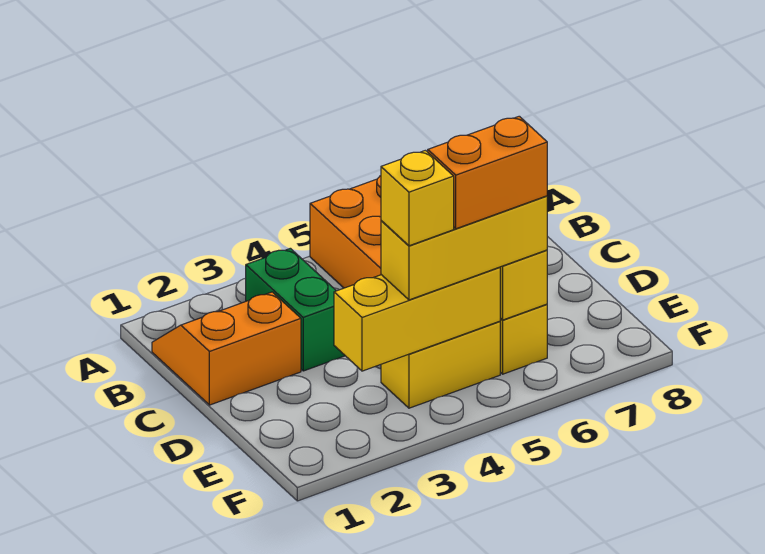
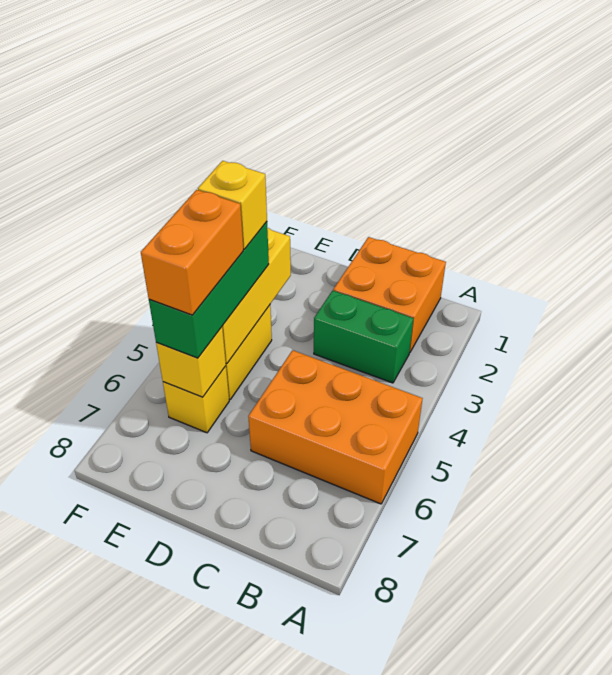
orange 2x2 slope [152,292,301,405] -> orange 2x2 brick [333,237,446,352]
yellow 1x3 brick [381,196,547,300] -> green 1x3 brick [149,222,269,358]

